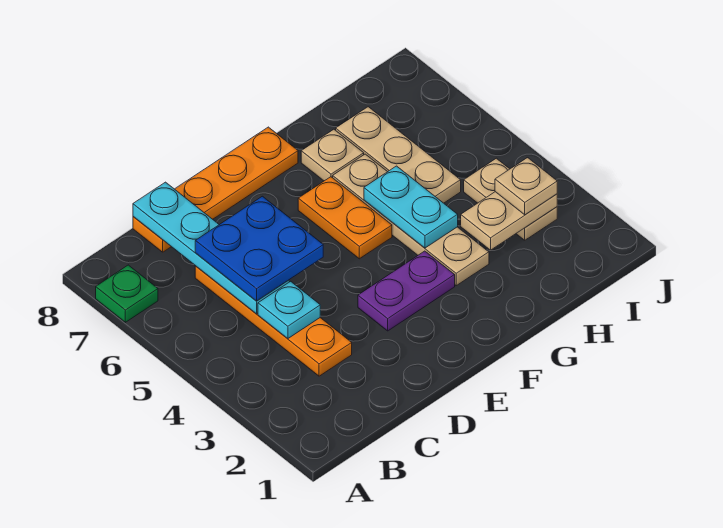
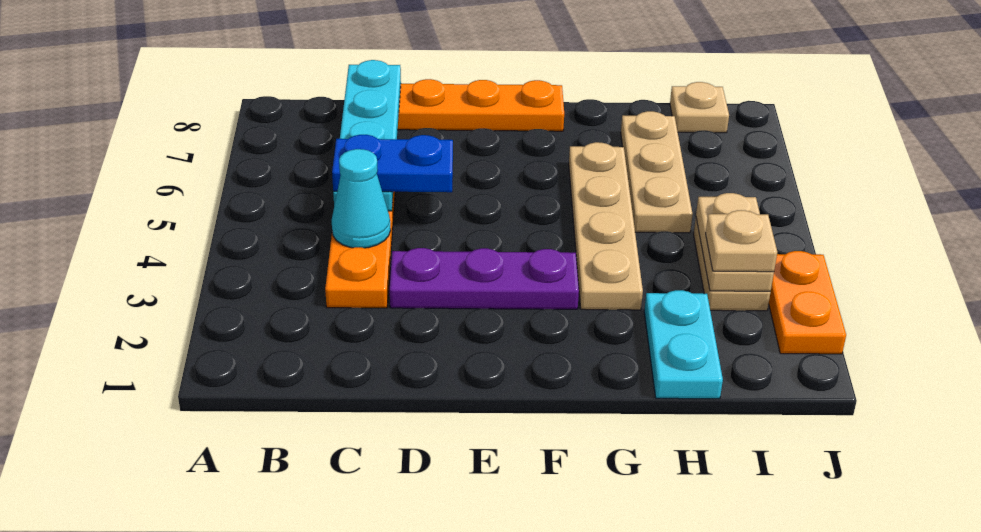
green 1x1 plate [96,265,158,322] -> none
cyan 1x1 plate [258,281,320,339] -> cyan 1x1 cone [332,149,391,248]
blue 2x2 plate [195,196,323,301] -> blue 1x2 plate [332,135,453,192]
purple 1x2 plate [358,251,455,331] -> purple 1x3 plate [390,248,579,309]
orange 1x2 plate [298,177,392,259] -> orange 1x2 plate moved to [769,251,846,354]
cyan 1x2 plate [364,166,458,248] -> cyan 1x2 plate moved to [644,290,723,399]
tan 1x1 plate [301,129,364,181] -> tan 1x1 plate moved to [670,82,729,133]
tan 1x2 plate [461,192,557,250] -> tan 1x2 plate turned to [696,193,774,291]

